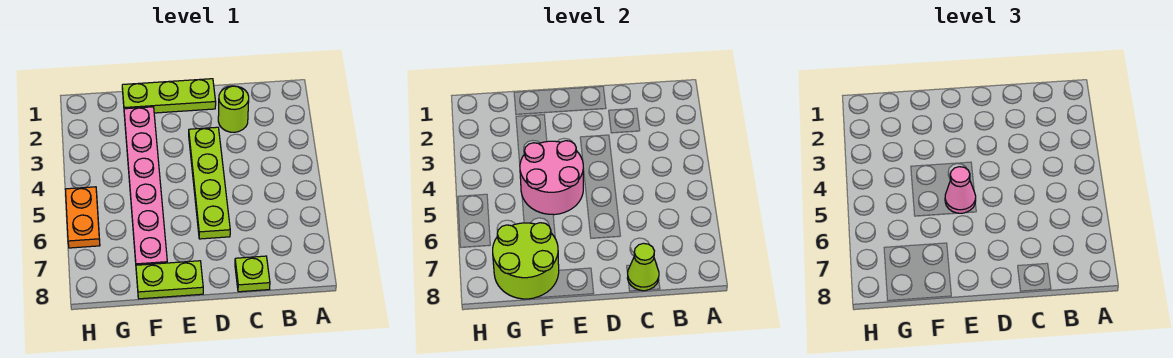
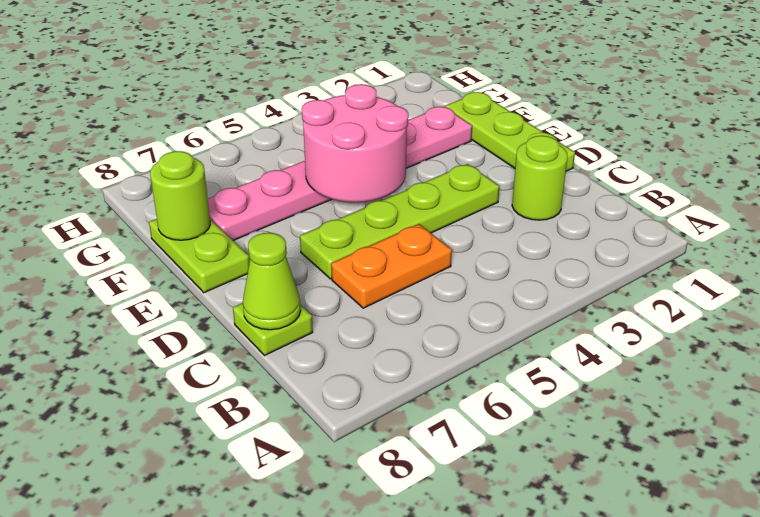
pink 1x1 cone [945,167,976,213] -> none
lime 2x2 round brick [493,223,559,299] -> lime 1x1 round brick [150,151,210,240]
orange 1x2 plate [66,187,100,248] -> orange 1x2 plate moved to [331,224,452,308]

